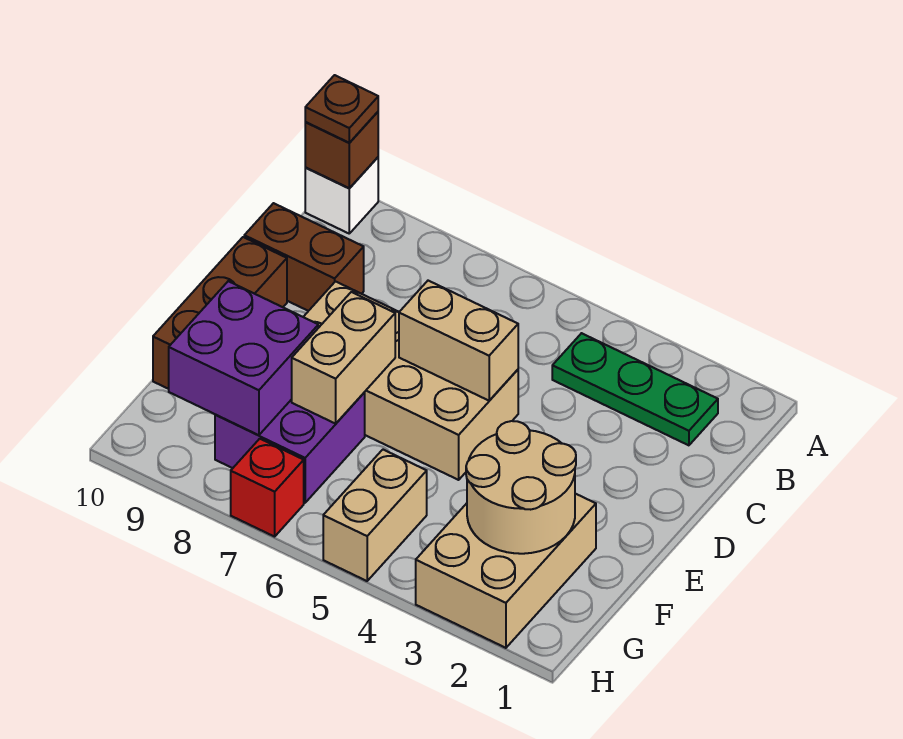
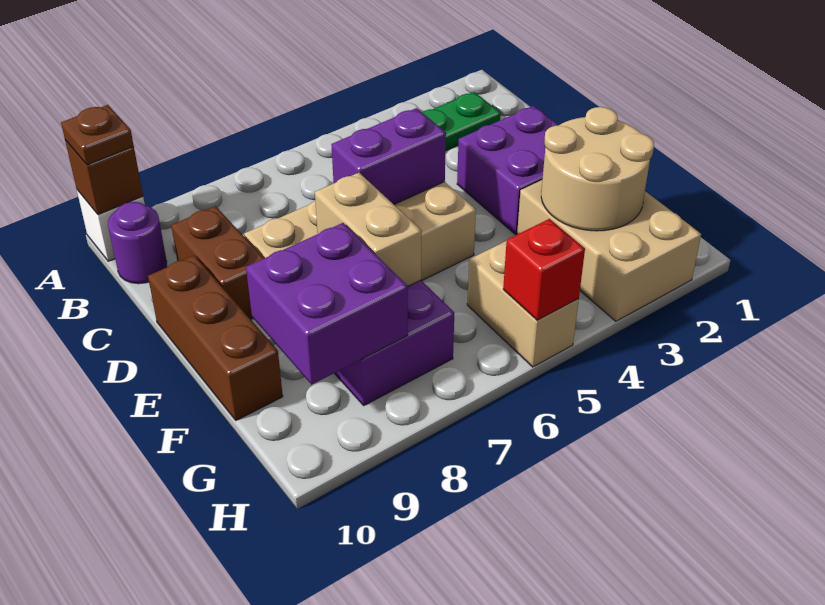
none -> purple 1x1 round brick [108,202,167,284]
brown 1x2 brick [244,203,364,311] -> brown 1x2 brick turned to [171,206,264,319]
none -> purple 2x2 brick [457,106,558,234]
tan 1x2 brick [399,281,518,401] -> purple 1x2 brick [331,108,446,204]
red 1x1 brick [231,439,304,537] -> red 1x1 brick moved to [503,219,585,320]

